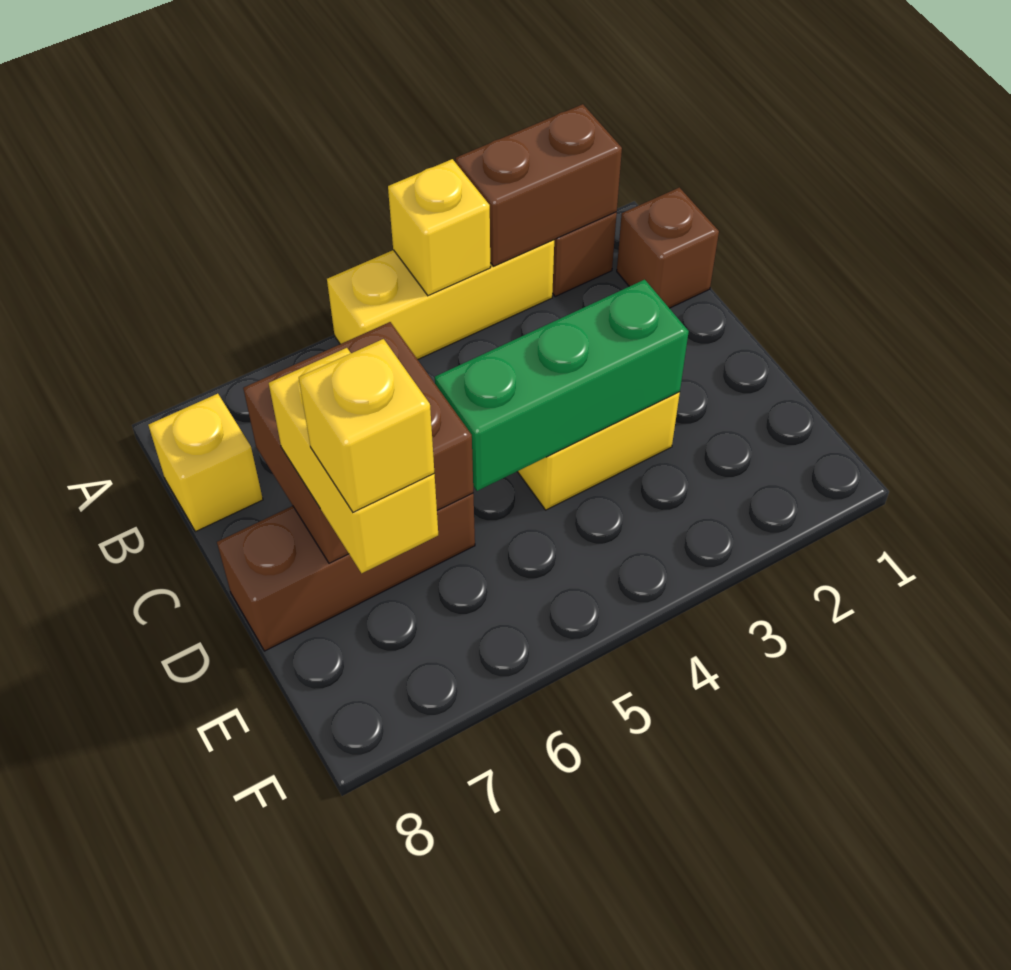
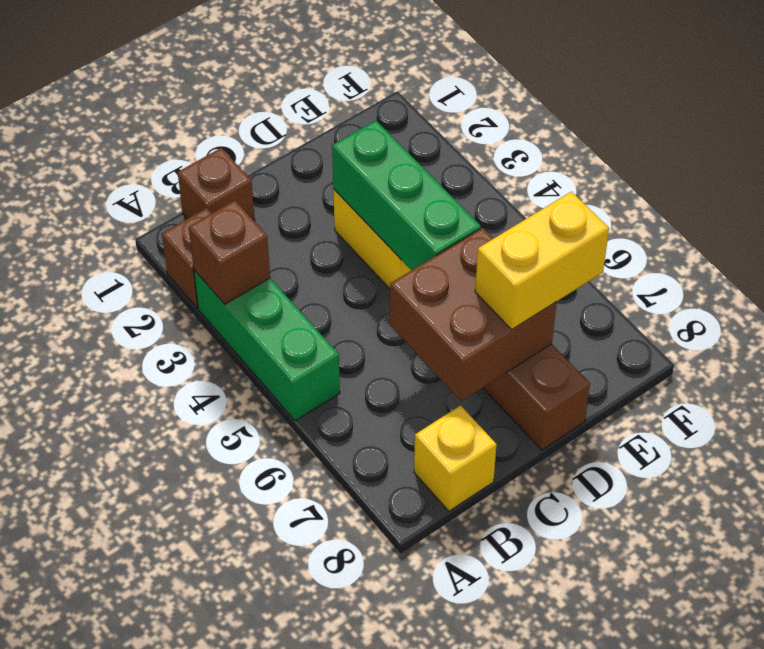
brown 1x2 brick [456,104,622,266] -> brown 1x1 brick [189,201,270,304]
yellow 1x3 brick [327,240,554,360] -> green 1x3 brick [194,270,340,421]
yellow 1x1 brick [388,159,490,296] -> none
yellow 1x1 brick [299,339,434,512] -> none

